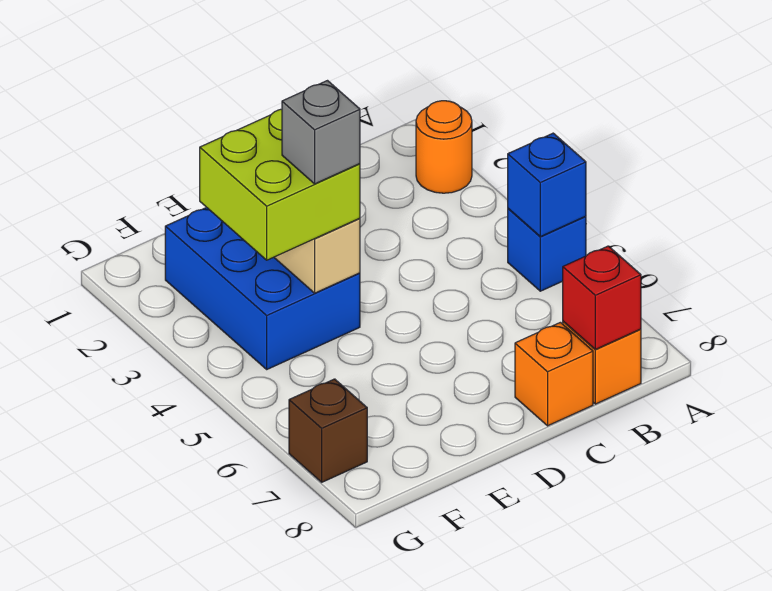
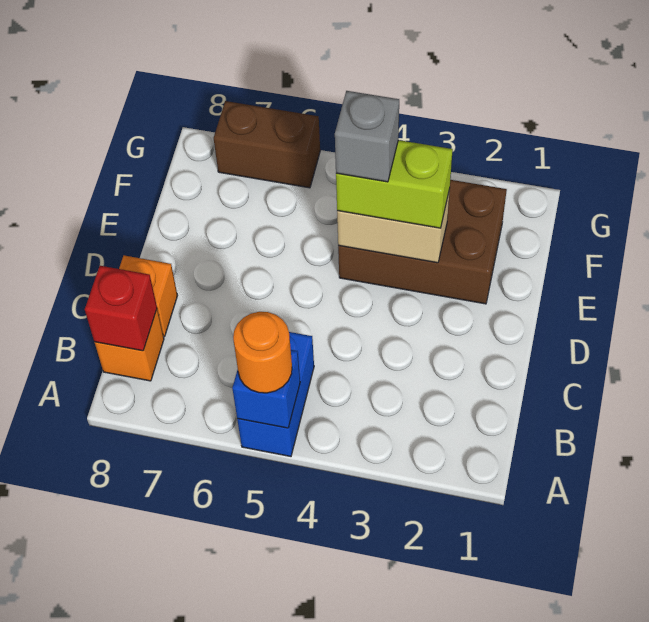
orange 1x1 round brick [416,101,472,193] -> orange 1x1 round brick moved to [233,312,292,393]
blue 1x1 brick [508,209,586,291] -> blue 1x2 brick [237,332,314,456]
blue 2x3 brick [165,207,360,369] -> brown 2x3 brick [338,180,507,304]
lime 2x2 brick [200,109,360,260] -> lime 1x2 brick [336,140,453,228]
brown 1x1 brick [289,379,367,482] -> brown 1x2 brick [214,101,320,188]

